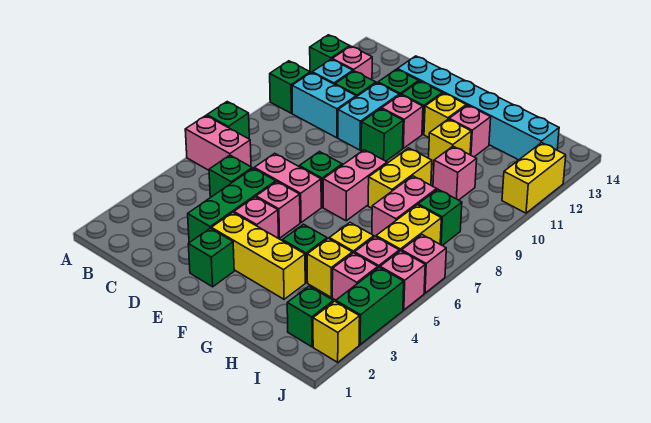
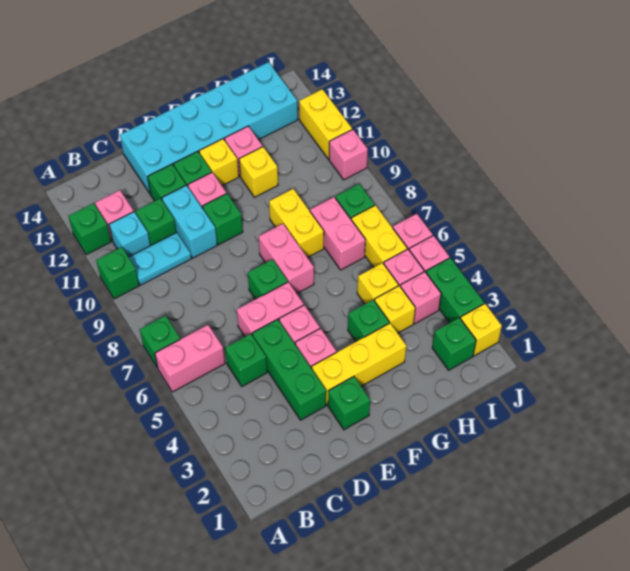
cyan 1x2 brick [292,73,356,138] -> cyan 1x2 plate [129,232,191,285]
cyan 1x6 brick [397,56,559,160] -> cyan 2x6 brick [120,62,298,194]
pink 1x1 brick [433,146,477,200] -> pink 1x1 brick moved to [329,129,368,180]

